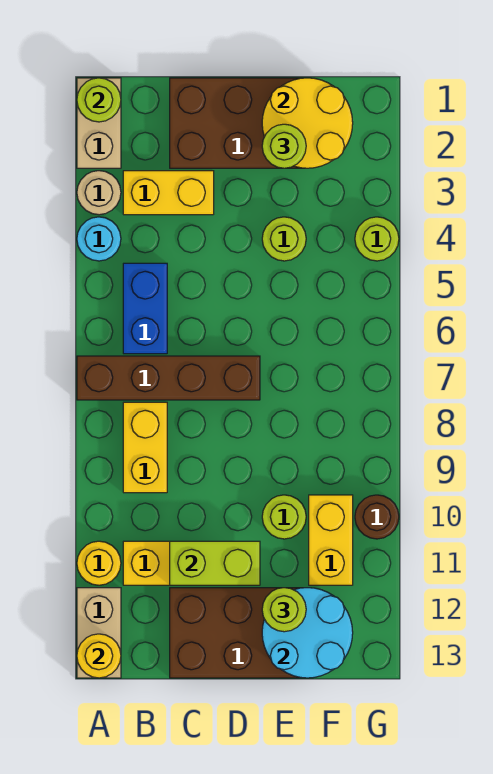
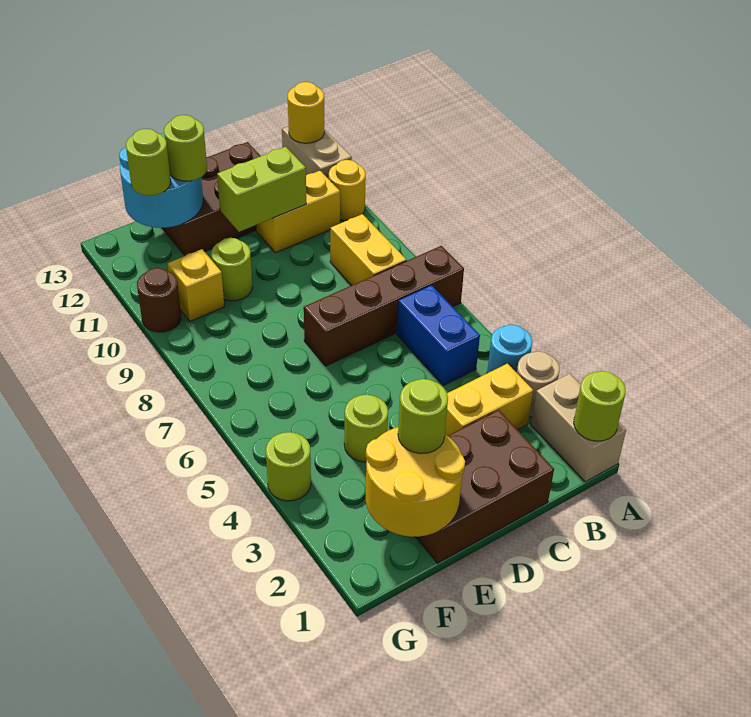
yellow 1x2 brick [309,495,353,585] -> yellow 1x1 brick [168,249,224,322]
none -> lime 1x1 round brick [126,129,171,196]

